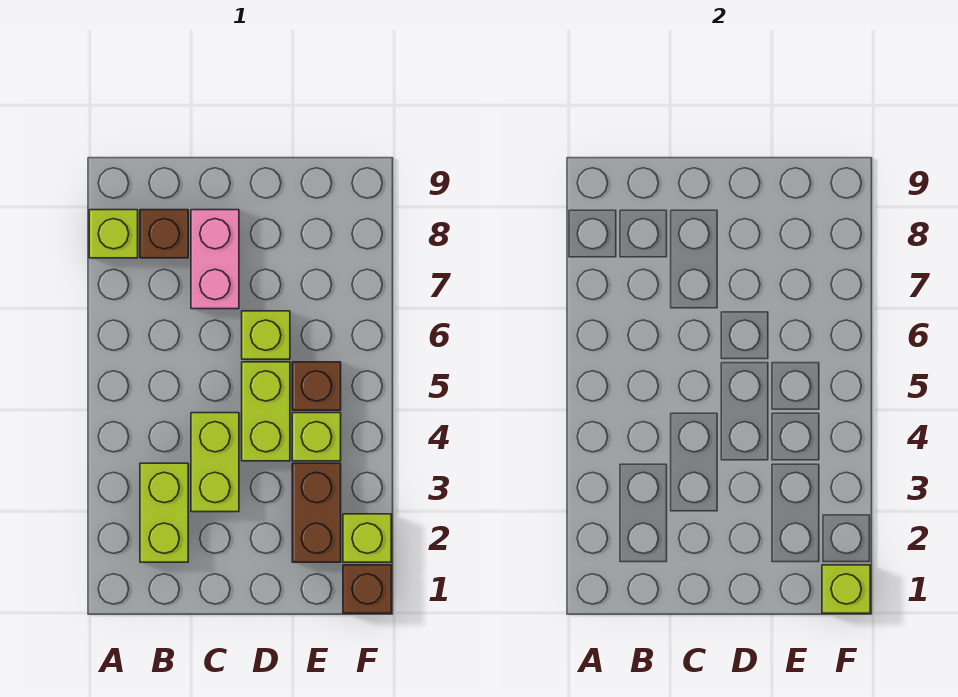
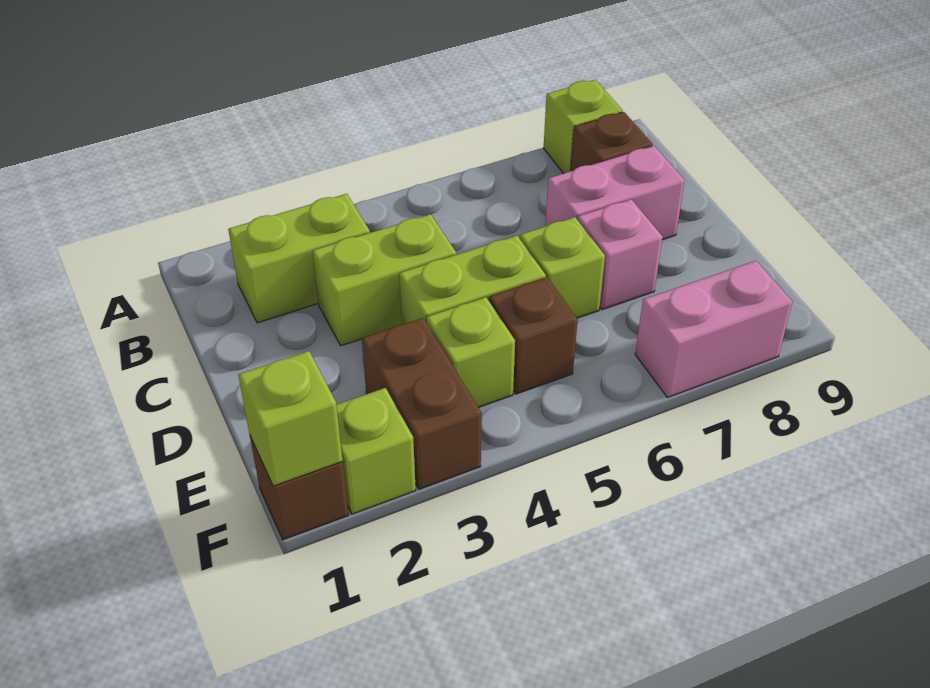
none -> pink 1x1 brick [578,199,662,310]
brown 1x2 brick [292,463,341,562] -> brown 1x2 brick turned to [362,318,482,489]
none -> pink 1x2 brick [635,261,792,397]

